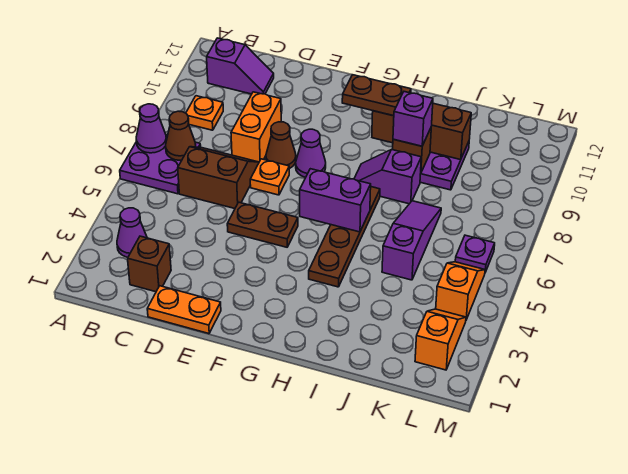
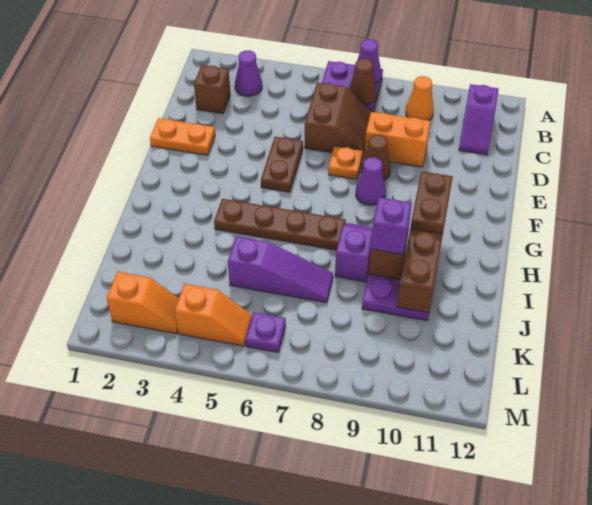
orange 1x1 plate [186,96,223,130] -> orange 1x1 cone [406,76,434,121]
orange 1x2 plate [147,286,221,334] -> orange 1x2 plate turned to [150,118,215,155]
purple 1x2 brick [300,169,371,232] -> none

